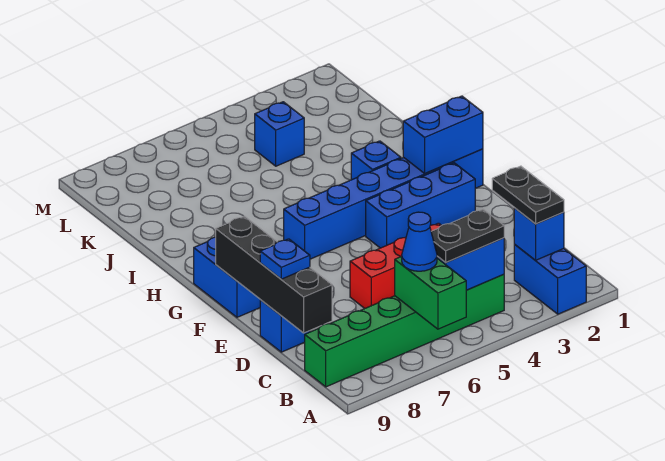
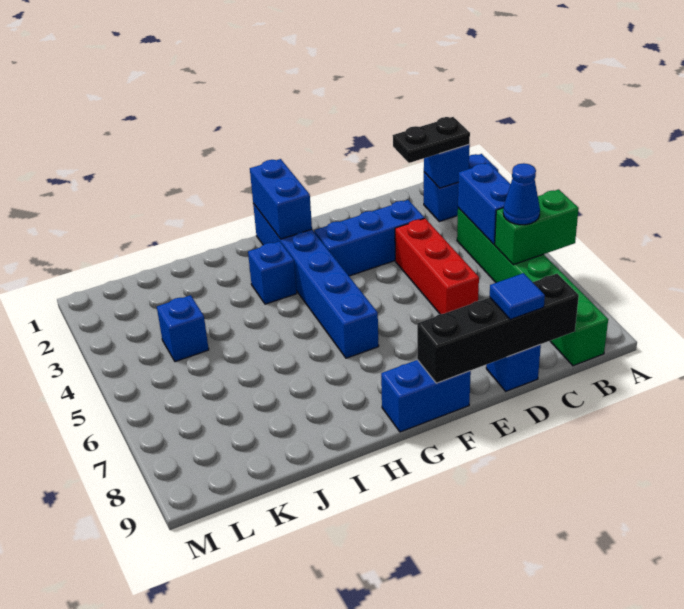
black 1x2 plate [431,209,504,263] -> none
blue 1x1 plate [260,239,310,279] -> blue 1x1 tile [490,273,545,320]
blue 1x3 brick [366,163,476,248] -> blue 1x3 brick turned to [314,200,424,276]

